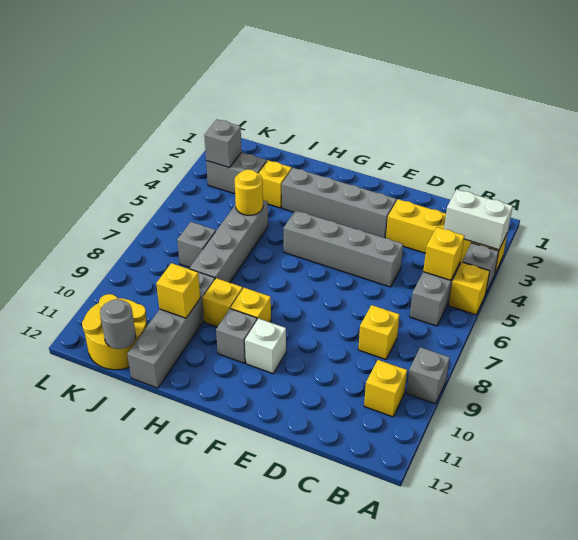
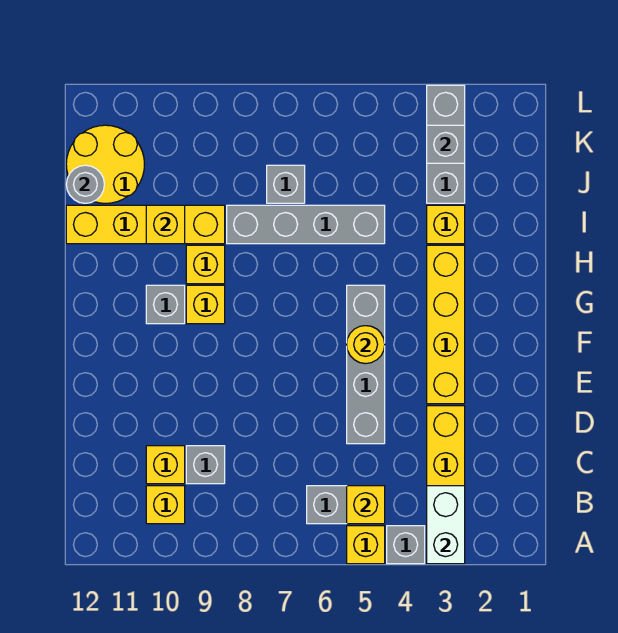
grey 1x1 brick [407,347,450,404] -> grey 1x1 brick moved to [186,446,225,484]
yellow 1x1 brick [358,305,399,359] -> yellow 1x1 brick moved to [146,446,185,484]
grey 1x4 brick [282,168,396,238] -> yellow 1x4 brick [427,245,465,404]
white 1x1 brick [245,319,286,374] -> none
yellow 1x1 round brick [235,169,263,215] -> yellow 1x1 round brick moved to [347,326,385,364]
grey 1x4 brick [127,272,215,388] -> yellow 1x4 brick [66,205,225,244]
grey 1x2 brick [206,152,267,194] -> grey 1x3 brick [427,85,465,203]

